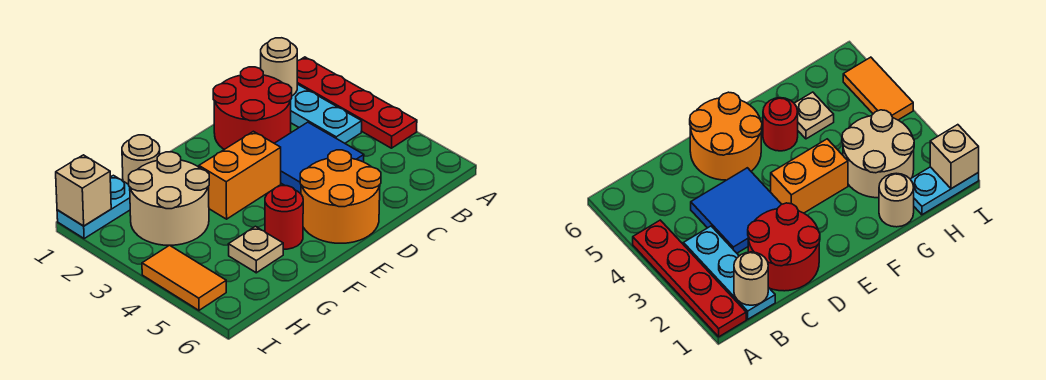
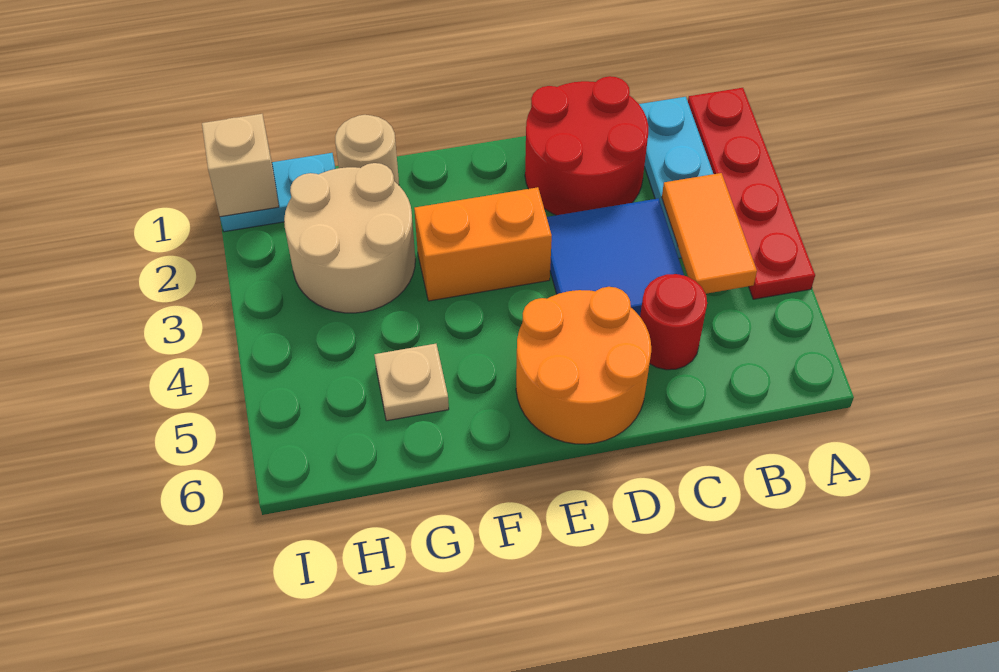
tan 1x1 round brick [261,38,297,96] -> none
red 1x1 round brick [265,186,303,249] -> red 1x1 round brick moved to [640,274,707,370]
orange 1x2 tile [142,245,226,310] -> orange 1x2 tile moved to [662,173,757,294]

